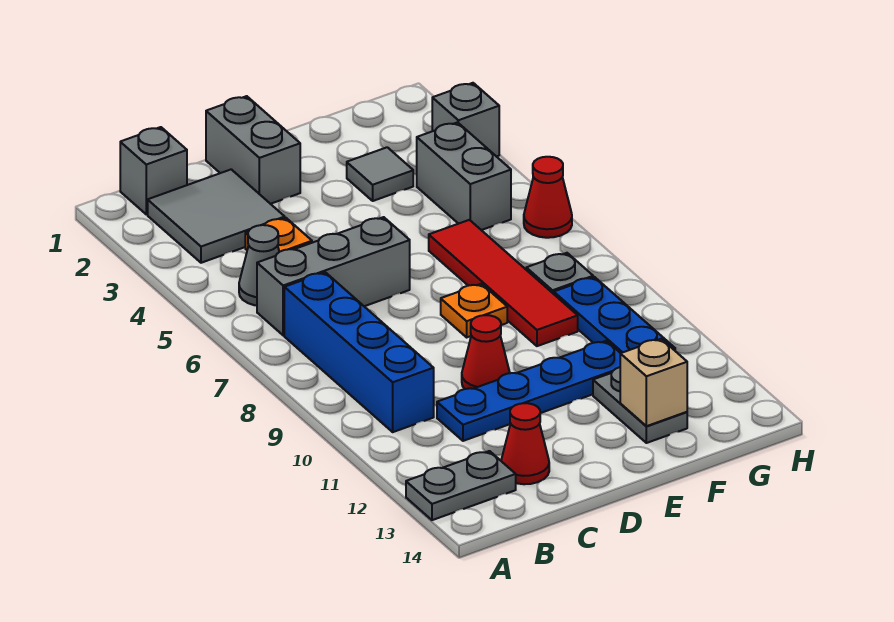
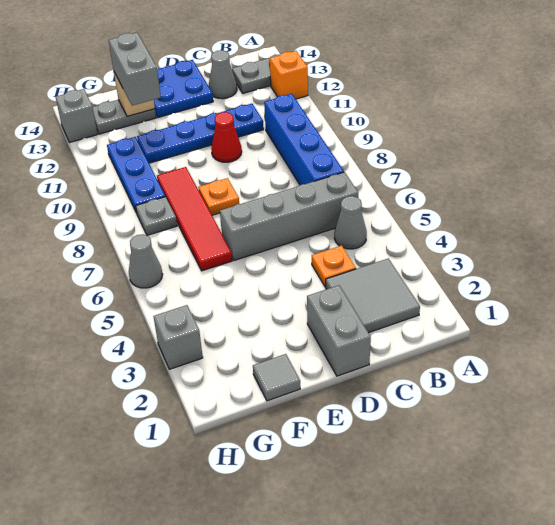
none -> orange 1x1 brick [270,51,308,99]
grey 1x1 brick [120,127,187,214] -> grey 1x1 brick moved to [56,89,97,143]
grey 1x3 brick [257,217,410,335] -> grey 1x4 brick [220,172,358,260]
red 1x1 cone [501,403,549,484] -> grey 1x1 cone [208,50,237,99]
none -> blue 2x2 plate [154,60,213,117]
grey 1x1 tile [347,147,413,201] -> grey 1x1 tile moved to [253,354,300,401]
grey 1x2 plate [593,367,687,443] -> grey 1x2 plate turned to [93,100,156,134]
grey 1x2 brick [417,122,511,230] -> grey 1x2 brick moved to [109,33,161,106]
red 1x1 cone [524,157,572,238] -> grey 1x1 cone [129,234,163,288]

